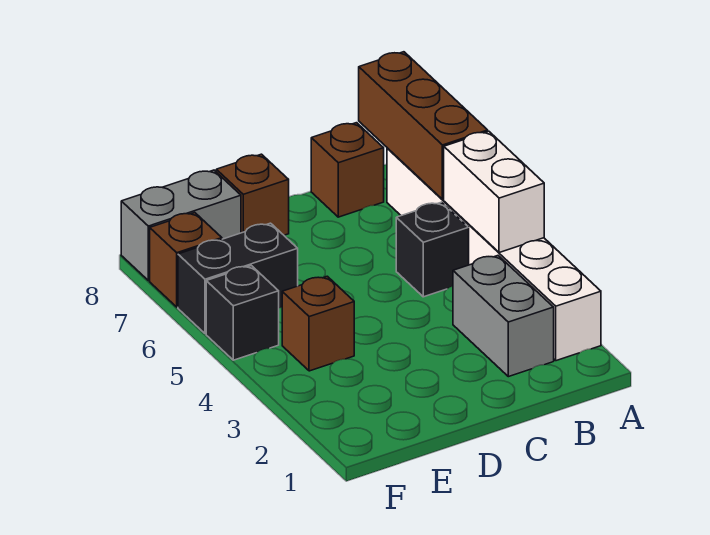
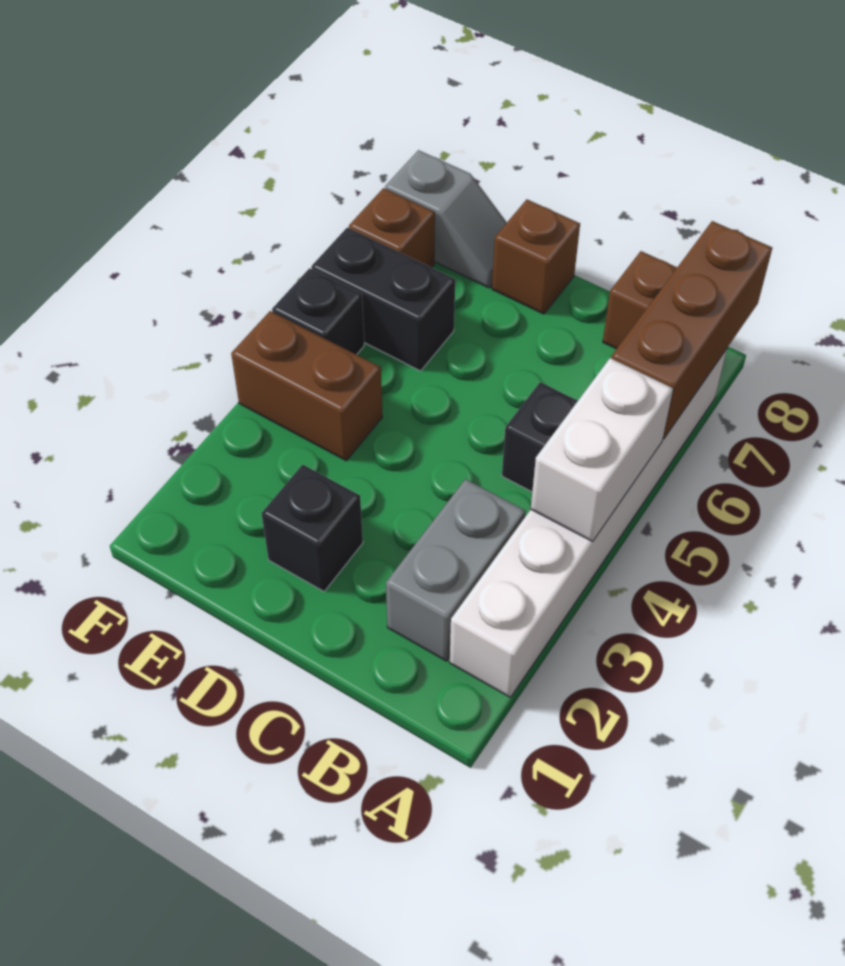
none -> black 1x1 brick [261,465,363,591]
brown 1x1 brick [282,276,354,371] -> brown 1x2 brick [231,311,383,461]
grey 1x2 brick [121,170,241,281] -> grey 1x2 slope [385,150,507,288]

